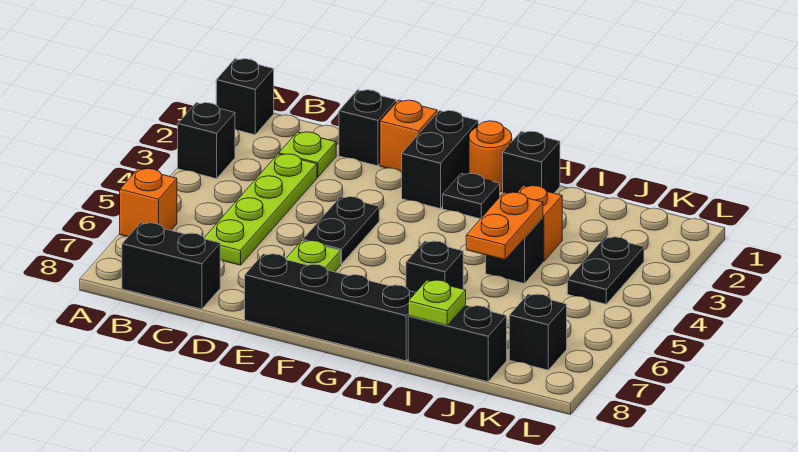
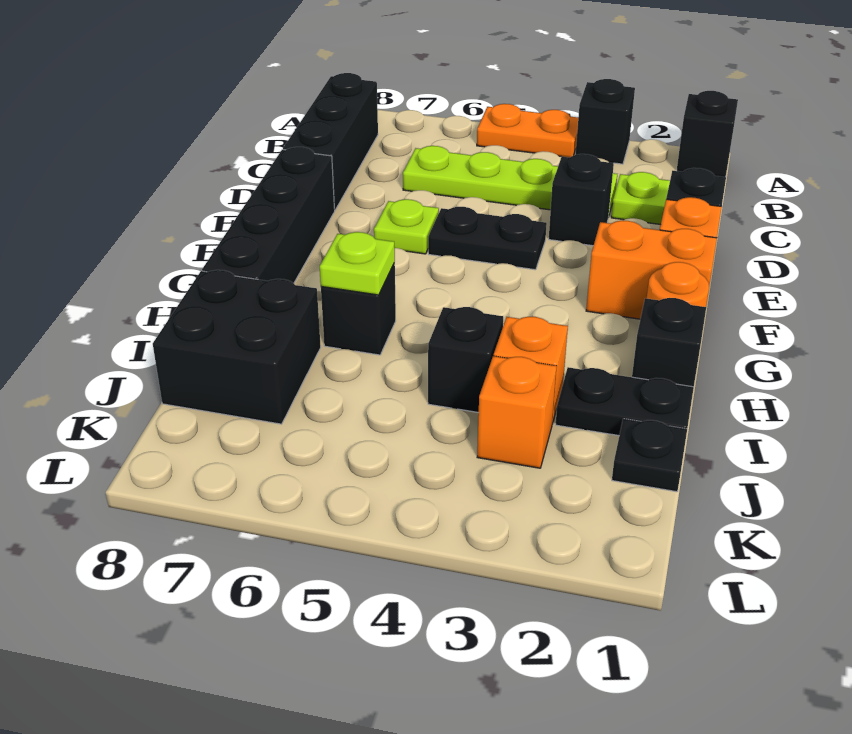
orange 1x1 brick [120,169,177,237] -> orange 1x1 brick moved to [477,356,557,468]
black 1x2 brick [122,223,220,309] -> black 1x3 brick [283,73,378,210]
black 1x2 brick [402,111,478,209] -> orange 1x2 brick [586,220,717,319]
black 1x1 plate [443,174,500,219] -> black 1x1 plate moved to [612,419,687,492]
orange 1x2 plate [466,192,543,260] -> orange 1x2 plate moved to [477,104,578,158]
black 1x2 brick [408,305,507,382] -> black 2x2 brick [153,270,321,424]
lime 1x1 plate [408,280,466,325] -> lime 1x1 plate moved to [320,232,395,295]
black 1x2 plate [567,237,644,304] -> black 1x2 plate moved to [556,367,694,436]
black 1x1 brick [509,294,567,370] -> black 1x1 brick moved to [549,154,614,246]

